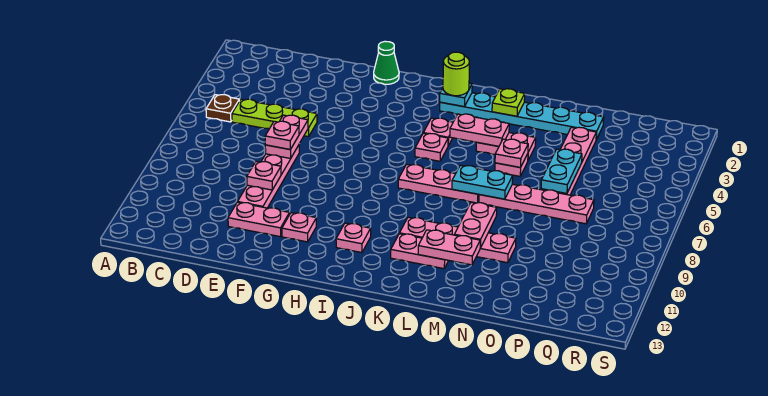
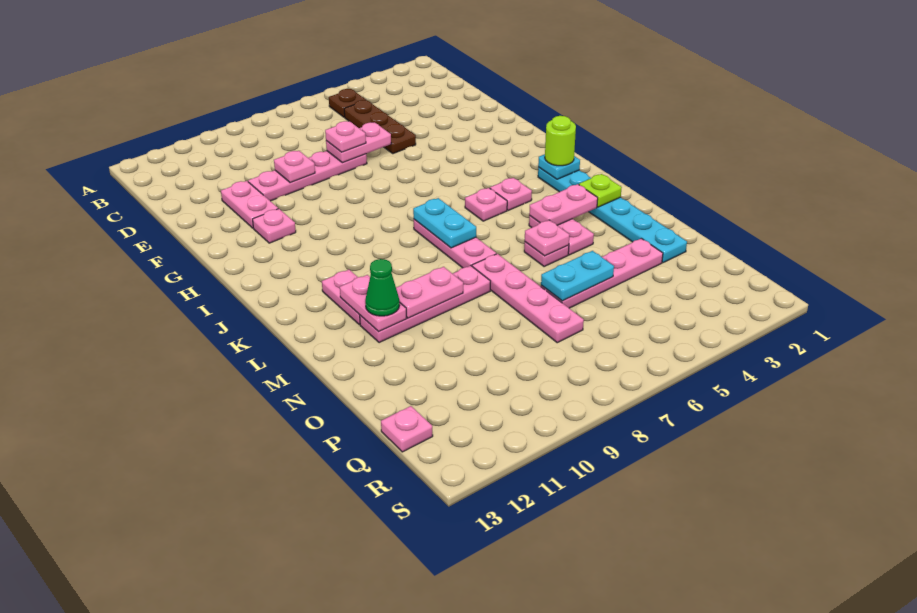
lime 1x3 plate [232,99,317,137] -> brown 1x3 plate [344,100,416,154]
green 1x1 cone [374,41,399,84] -> green 1x1 cone moved to [365,259,400,316]
pink 1x1 plate [336,223,371,253] -> pink 1x1 plate moved to [381,406,433,452]
pink 1x2 plate [450,114,509,146] -> pink 1x2 plate turned to [529,184,598,226]
pink 1x4 plate [400,217,516,263] -> pink 1x4 plate turned to [360,266,490,343]
cyan 1x2 plate [452,165,513,199] -> cyan 1x2 plate moved to [413,198,476,248]

